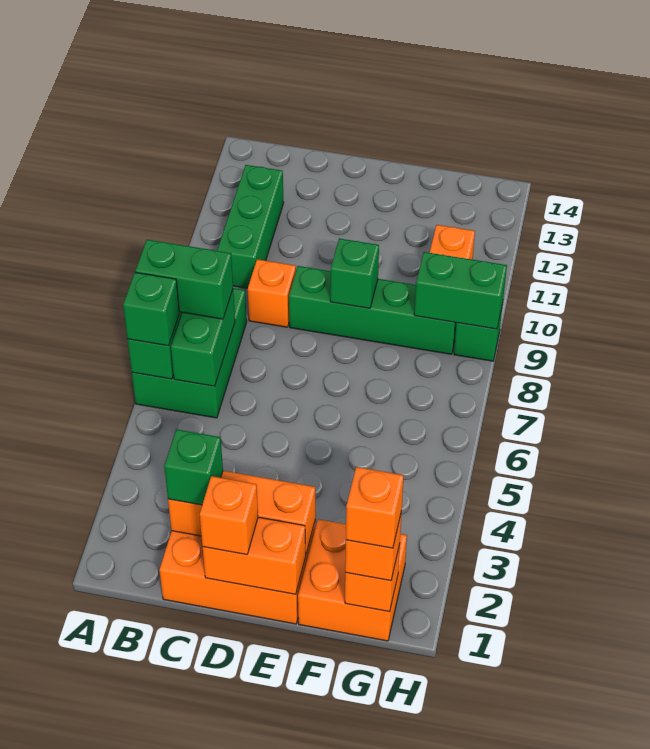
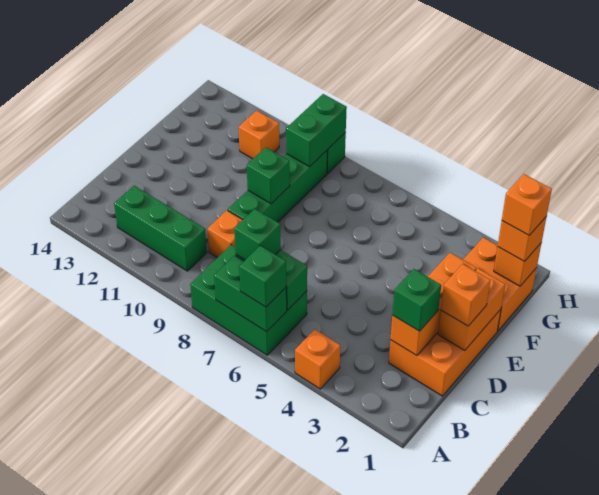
none -> orange 1x1 brick [295,329,340,389]
green 1x2 brick [135,240,233,319] -> green 1x1 brick [234,209,281,260]

